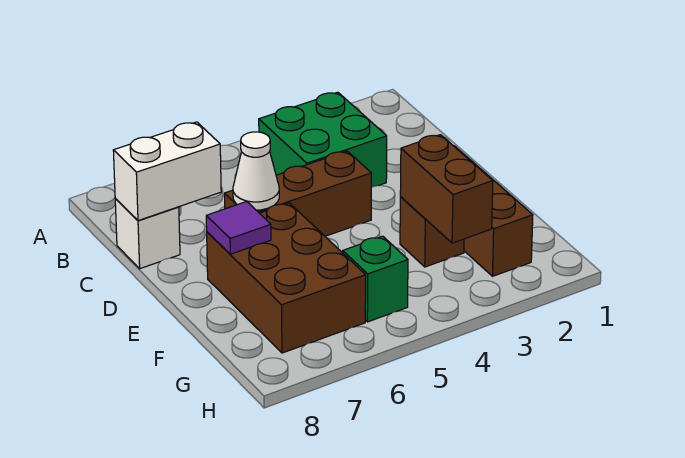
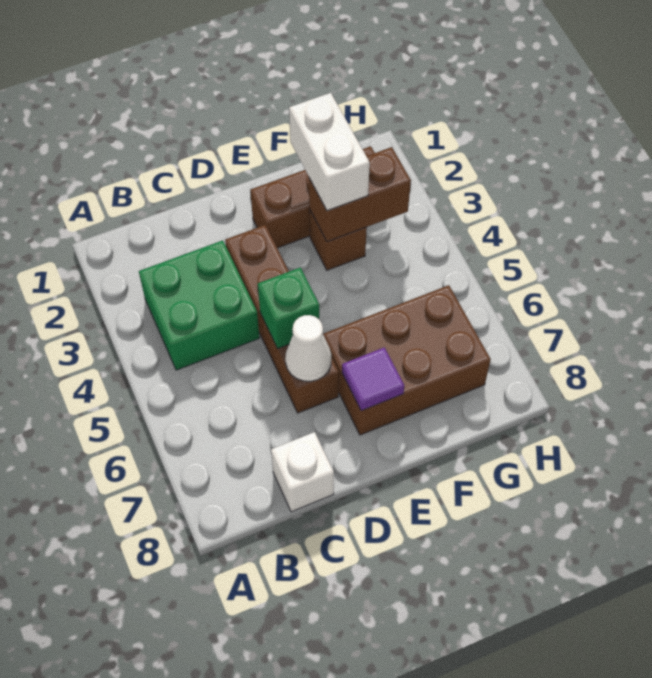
white 1x2 brick [113,122,221,221] -> white 1x2 brick moved to [289,93,370,211]
brown 1x3 brick [224,151,371,236] -> brown 1x4 brick [225,225,339,413]
green 1x1 brick [343,236,408,322] -> green 1x1 brick moved to [258,267,319,348]

